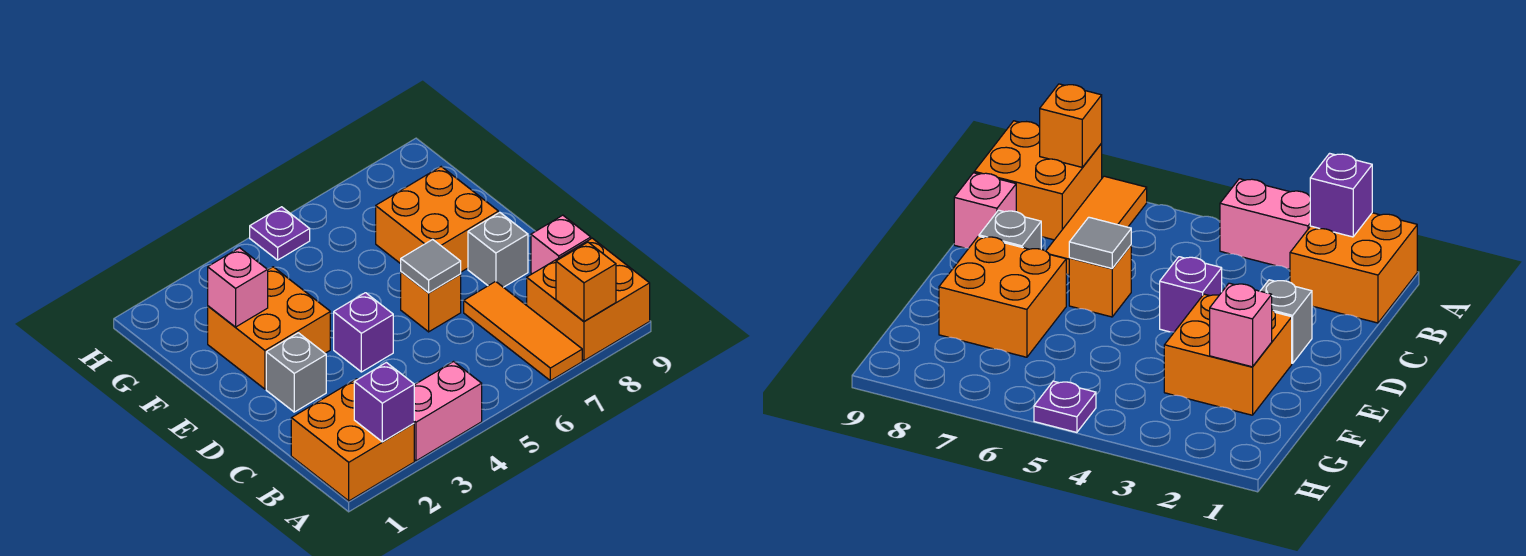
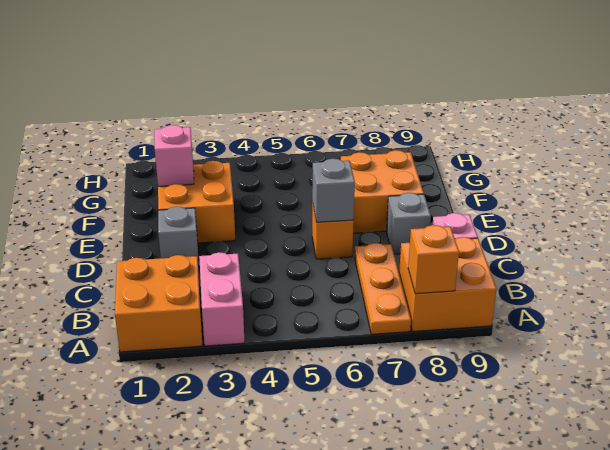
purple 1x1 brick [354,363,414,442] -> none
pink 1x2 brick [414,362,482,461] -> pink 1x2 brick turned to [199,252,245,346]
orange 1x3 tile [464,281,582,381] -> orange 1x3 plate [355,243,411,334]
purple 1x1 brick [334,293,393,372] -> none
grey 1x1 tile [401,239,461,293] -> grey 1x1 brick [312,159,355,222]
purple 1x1 plate [250,207,310,260] -> none

